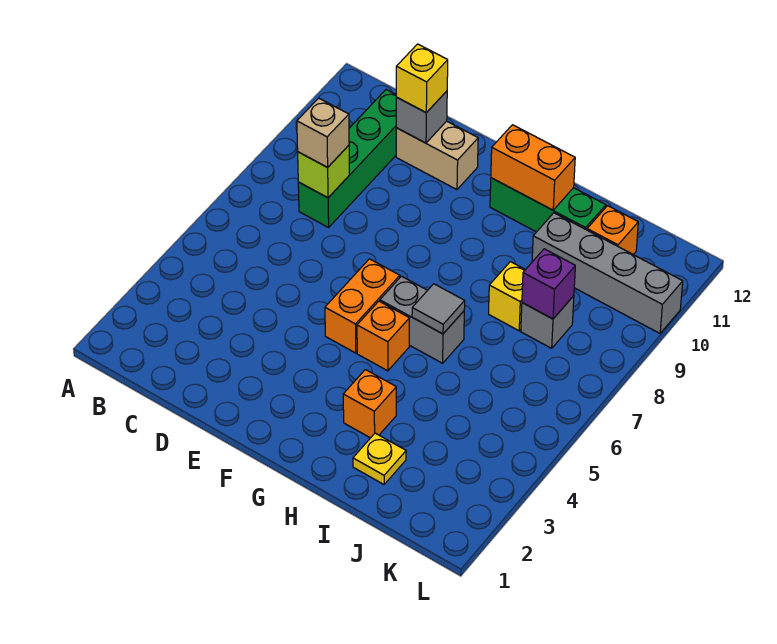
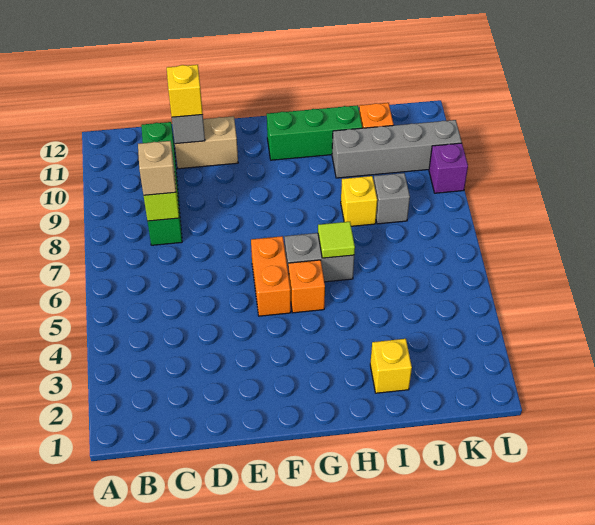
orange 1x2 brick [491,125,575,210] -> none
orange 1x1 brick [343,370,396,438] -> none
grey 1x1 tile [412,284,465,334] -> lime 1x1 tile [318,222,355,258]
yellow 1x1 plate [353,433,406,484] -> yellow 1x1 brick [370,339,412,393]
purple 1x1 brick [522,249,575,319] -> purple 1x1 brick moved to [429,143,468,193]

